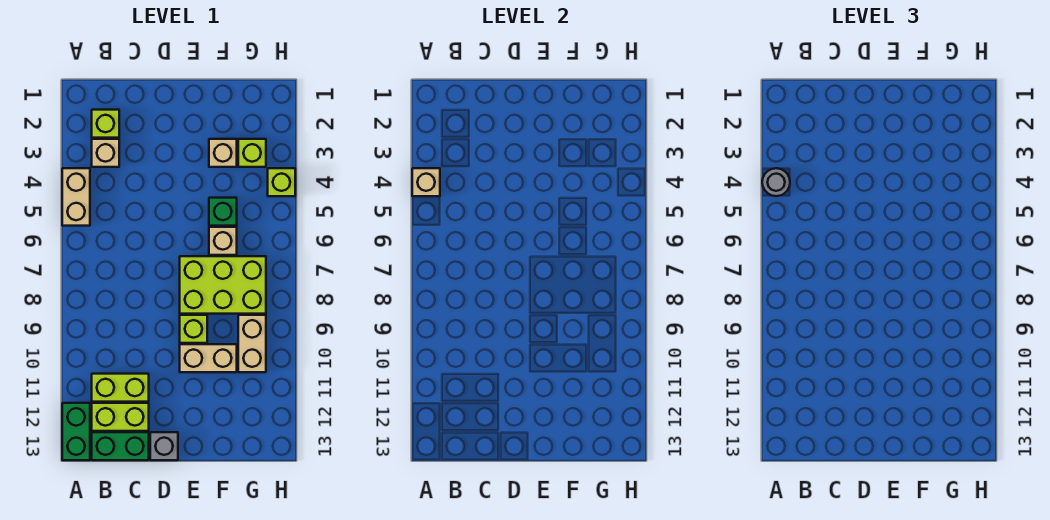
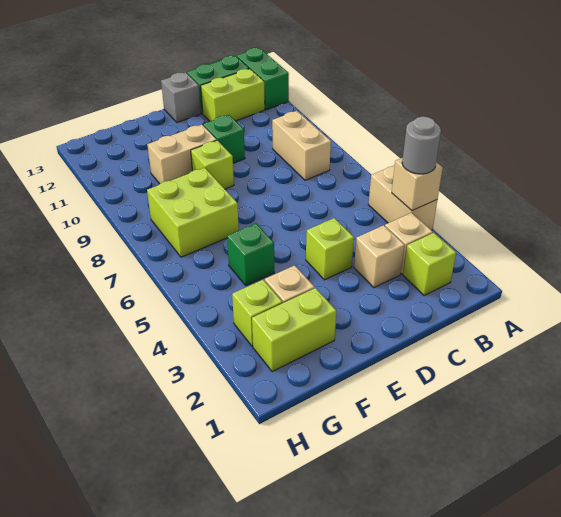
lime 1x2 brick [92,374,149,402] -> lime 1x2 brick moved to [252,288,336,372]
none -> green 1x1 brick [203,115,245,163]
lime 2x3 brick [180,256,266,314] -> lime 2x2 brick [147,168,239,257]
tan 1x1 brick [209,227,237,255] -> tan 1x1 brick moved to [354,225,405,288]
tan 1x2 brick [238,315,266,372] -> tan 1x2 brick moved to [272,111,331,180]
lime 1x1 brick [268,168,295,196] -> lime 1x1 brick moved to [306,218,354,280]

